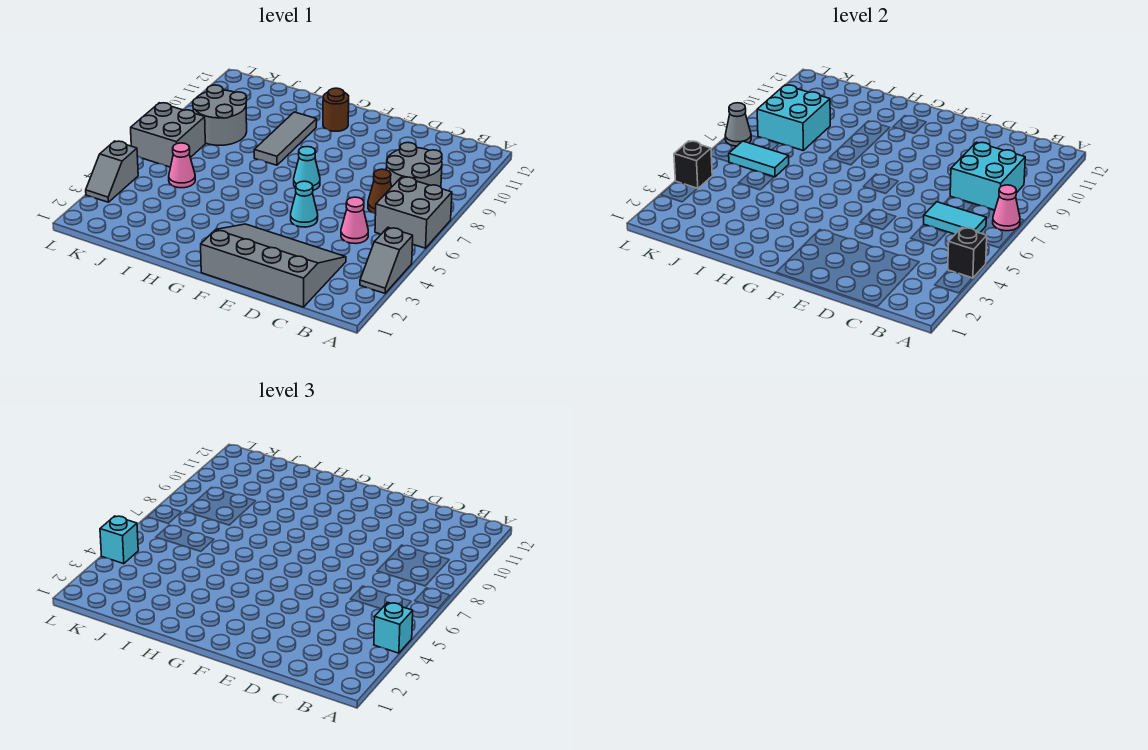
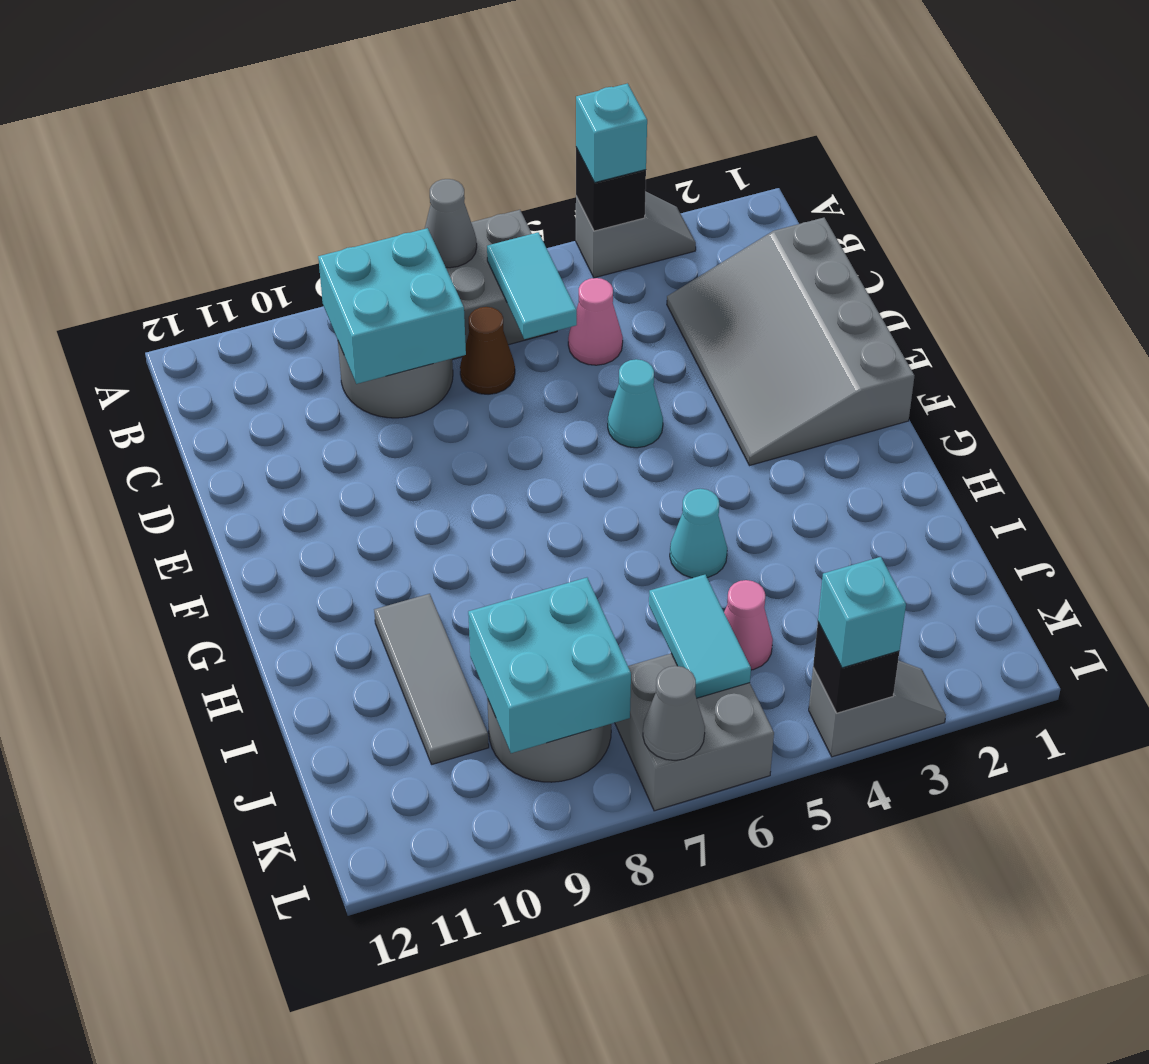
pink 1x1 cone [993,185,1020,231] -> grey 1x1 cone [425,179,477,268]
cyan 1x1 cone [294,147,320,190] -> cyan 1x1 cone moved to [670,489,727,578]
brown 1x1 round brick [323,88,349,131] -> none
grey 1x3 tile [254,112,317,165] -> grey 1x3 tile turned to [374,594,489,764]

